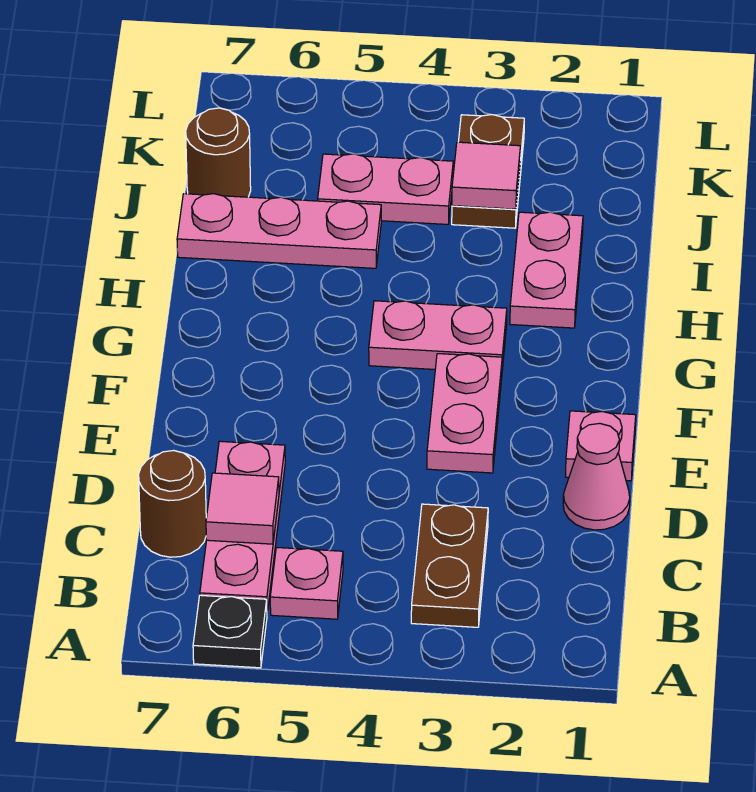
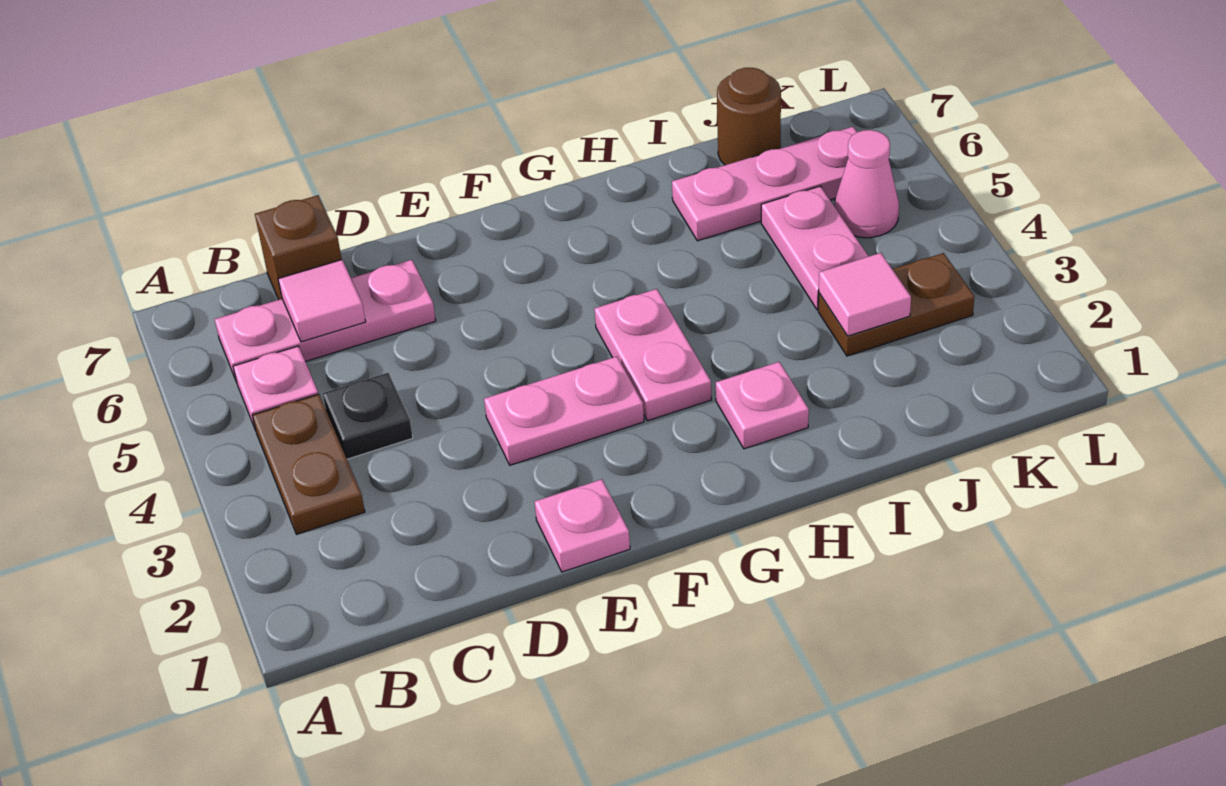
black 1x1 plate [193,595,267,668] -> black 1x1 plate moved to [323,373,413,459]
brown 1x2 plate [411,504,488,627] -> brown 1x2 plate turned to [252,394,365,534]
brown 1x1 round brick [139,450,206,557] -> brown 1x1 brick [255,195,342,300]
pink 1x1 cone [563,423,630,530] -> pink 1x1 cone moved to [834,130,899,238]
pink 1x2 plate [510,212,583,328] -> pink 1x1 plate [716,362,809,449]
pink 1x3 plate [177,194,381,268] -> pink 1x3 plate turned to [672,127,857,241]

